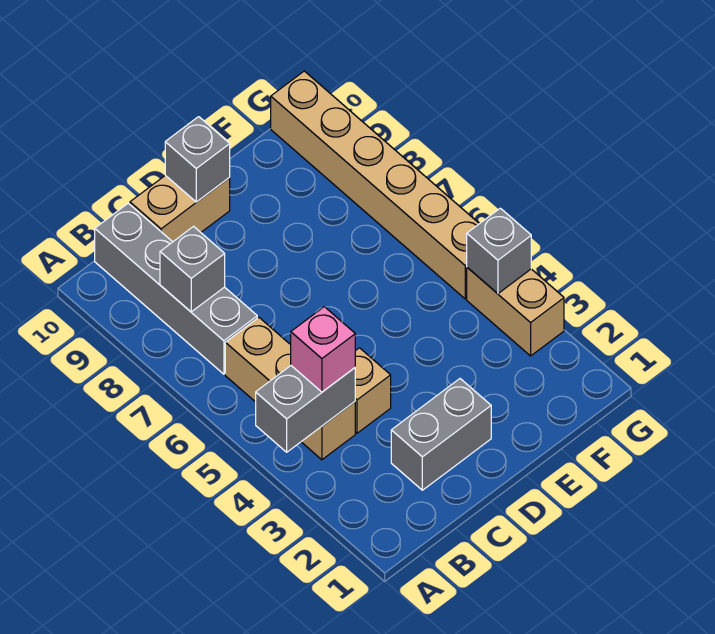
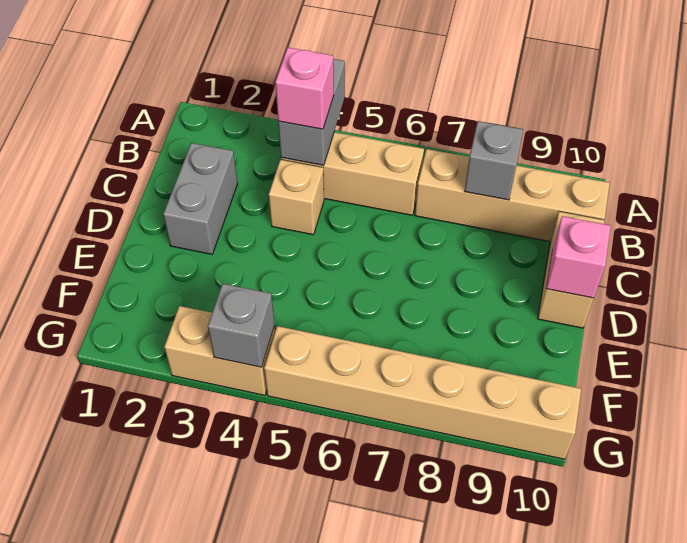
grey 1x4 brick [95,203,257,374] -> tan 1x4 brick [415,149,610,242]
grey 1x1 brick [165,117,230,202] -> pink 1x1 brick [546,216,611,298]

